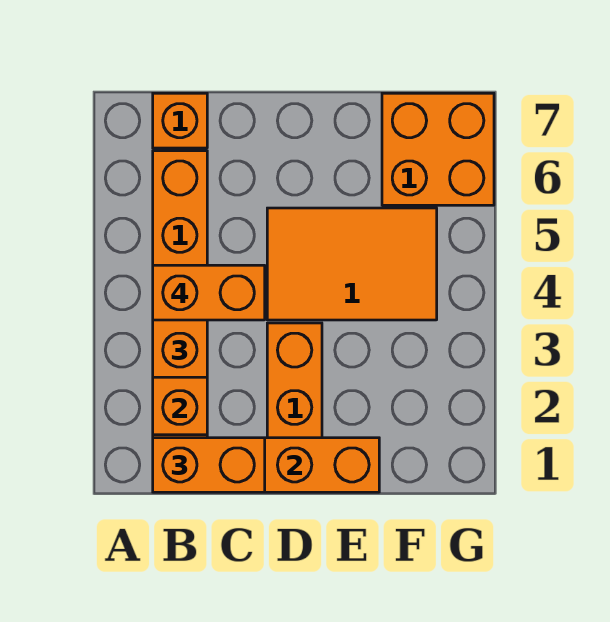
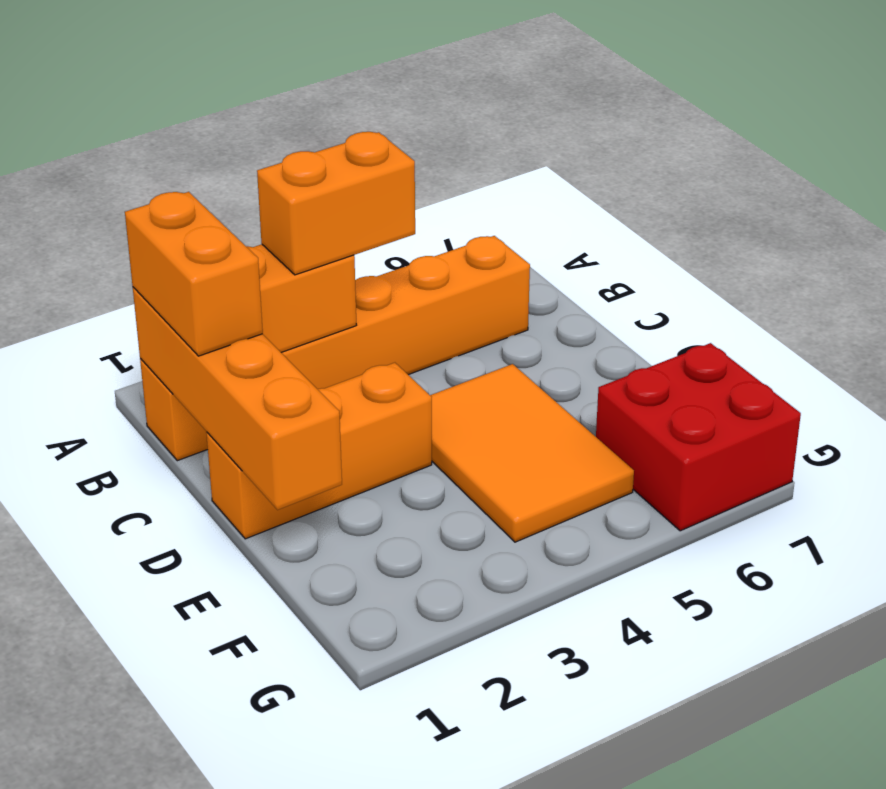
orange 1x2 brick [153,265,265,320] -> none
orange 1x1 brick [153,93,207,148] -> none
orange 2x2 brick [382,93,494,205] -> red 2x2 brick [596,343,801,531]

